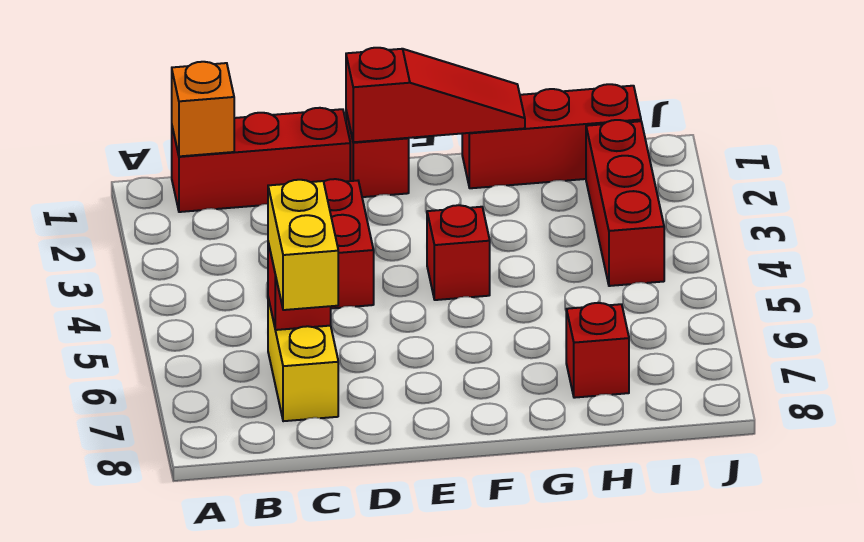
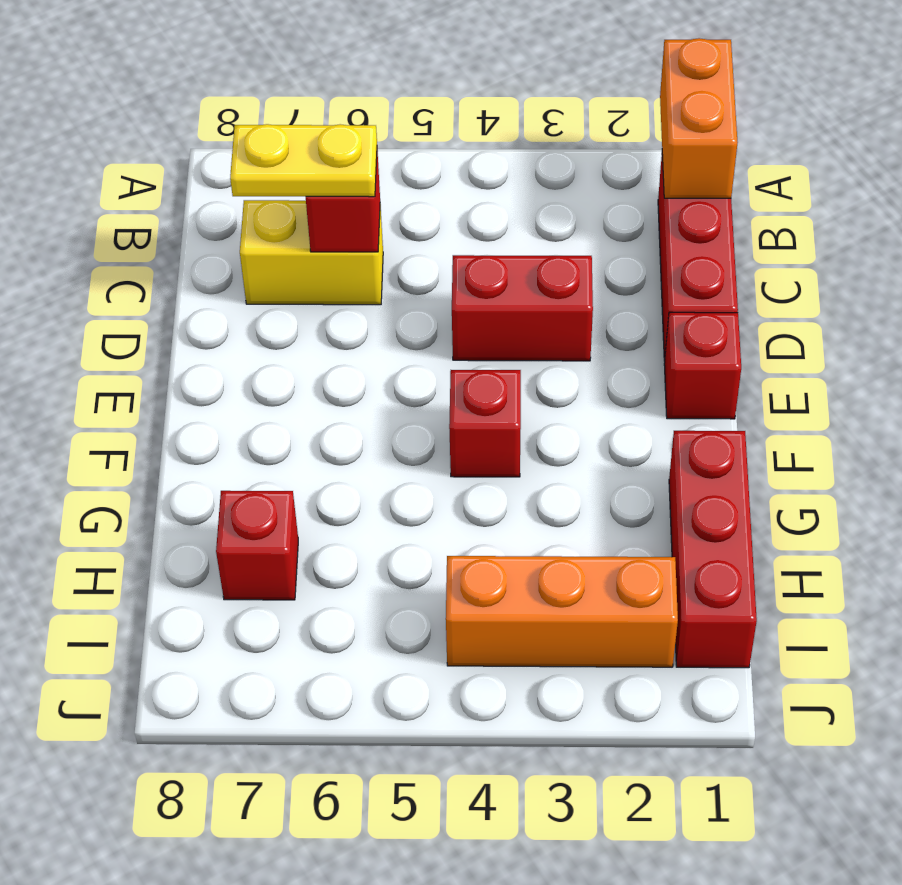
orange 1x1 brick [172,62,234,156] -> orange 1x2 brick [660,38,738,198]
yellow 1x2 brick [268,180,338,310] -> yellow 1x2 plate [230,124,377,197]
red 1x3 slope [346,48,525,142] -> none
red 1x3 brick [586,120,664,286] -> orange 1x3 brick [446,556,678,667]

